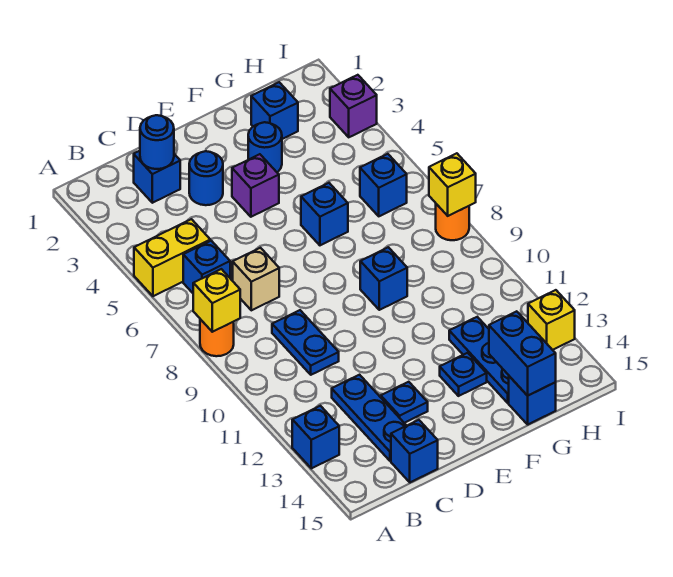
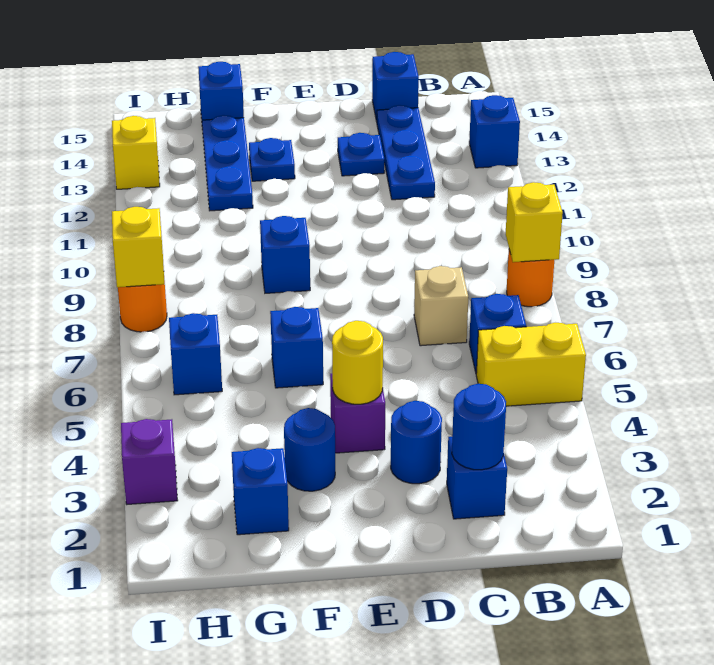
blue 1x2 plate [272,310,339,375] -> none
none -> yellow 1x1 round brick [332,321,383,404]
blue 1x2 brick [489,311,556,396] -> none

